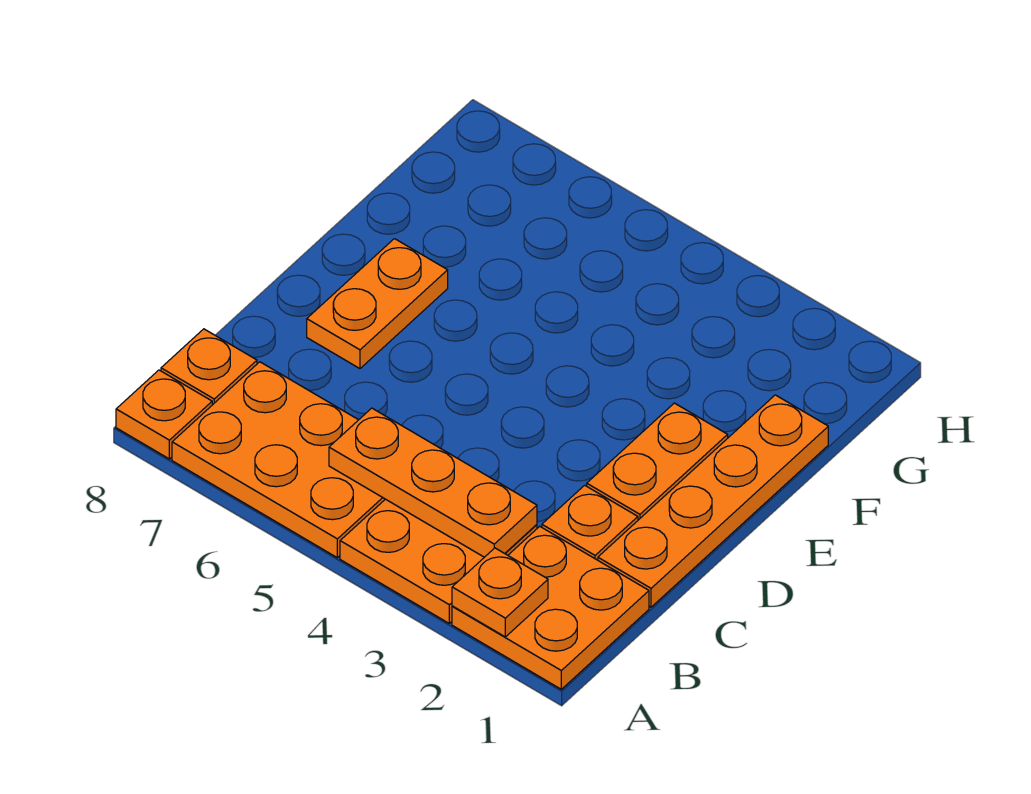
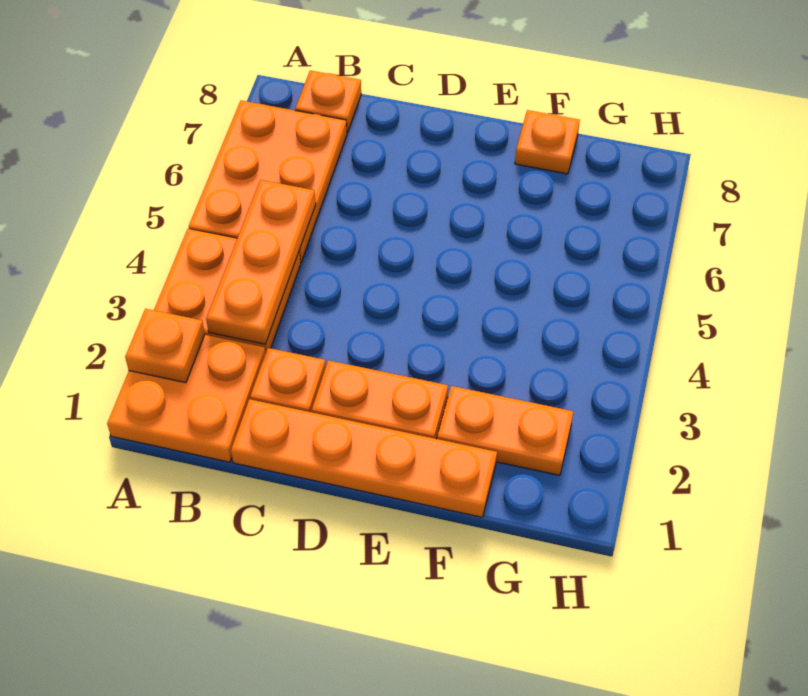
orange 1x1 plate [116,370,212,459] -> orange 1x1 plate moved to [515,110,580,174]
orange 1x2 plate [307,239,448,369] -> orange 1x2 plate moved to [437,386,573,475]

